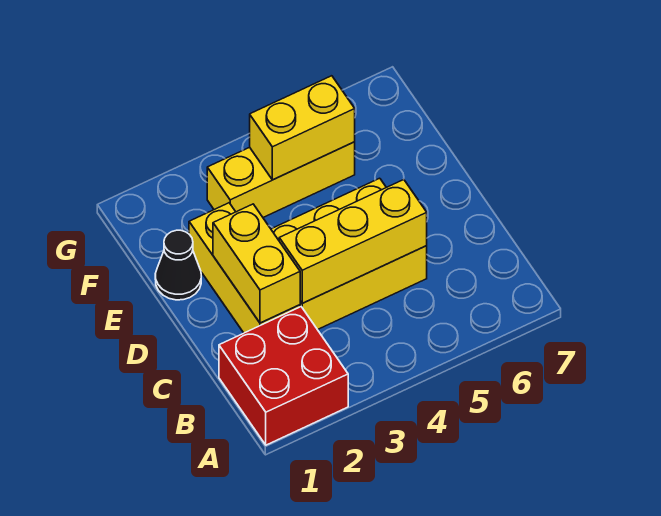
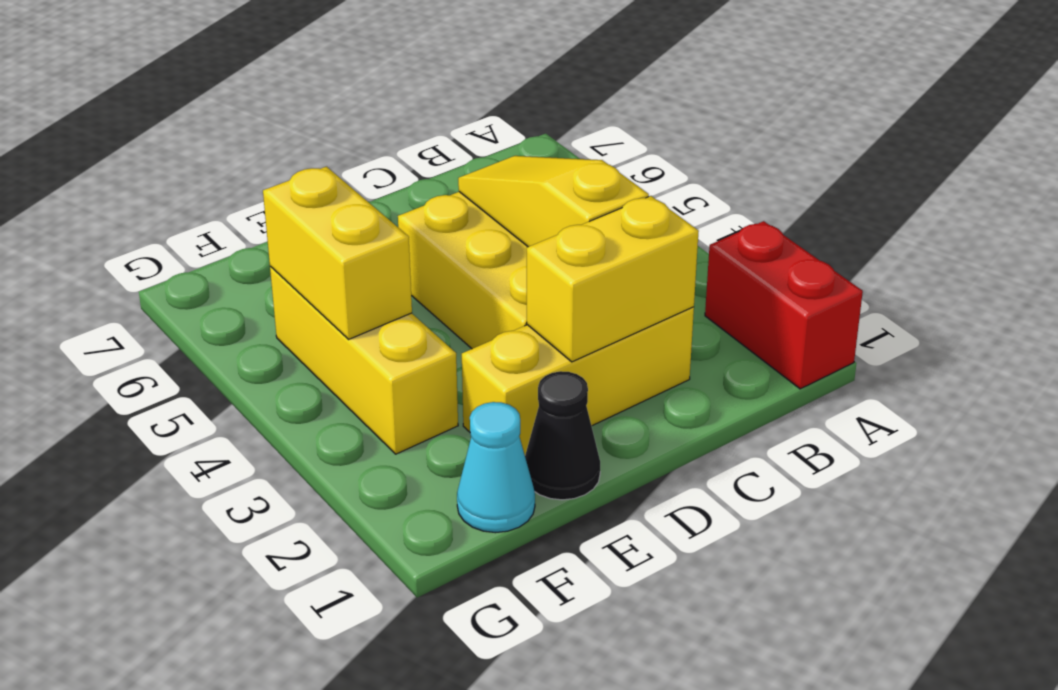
red 2x2 brick [219,307,348,445] -> red 1x2 brick [705,221,863,389]
yellow 1x3 brick [279,180,427,303] -> yellow 1x3 slope [458,156,649,247]
none -> cyan 1x1 cone [457,402,535,533]

